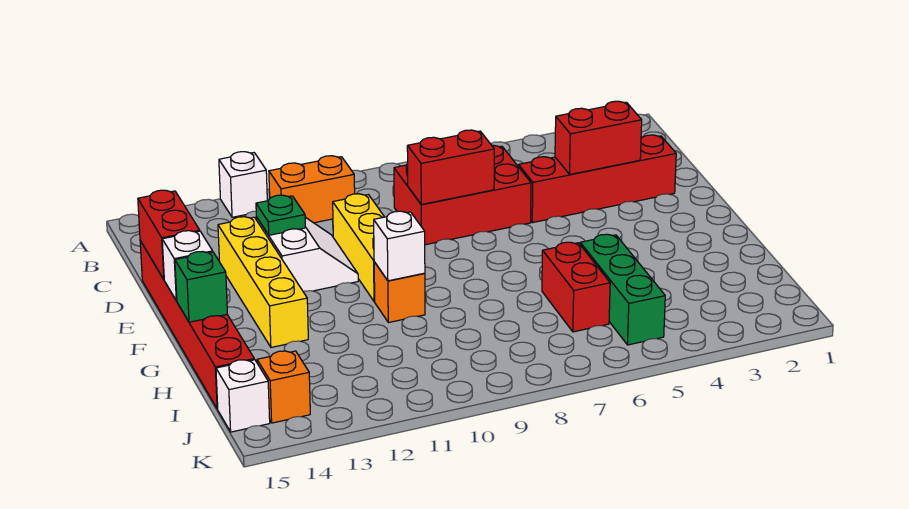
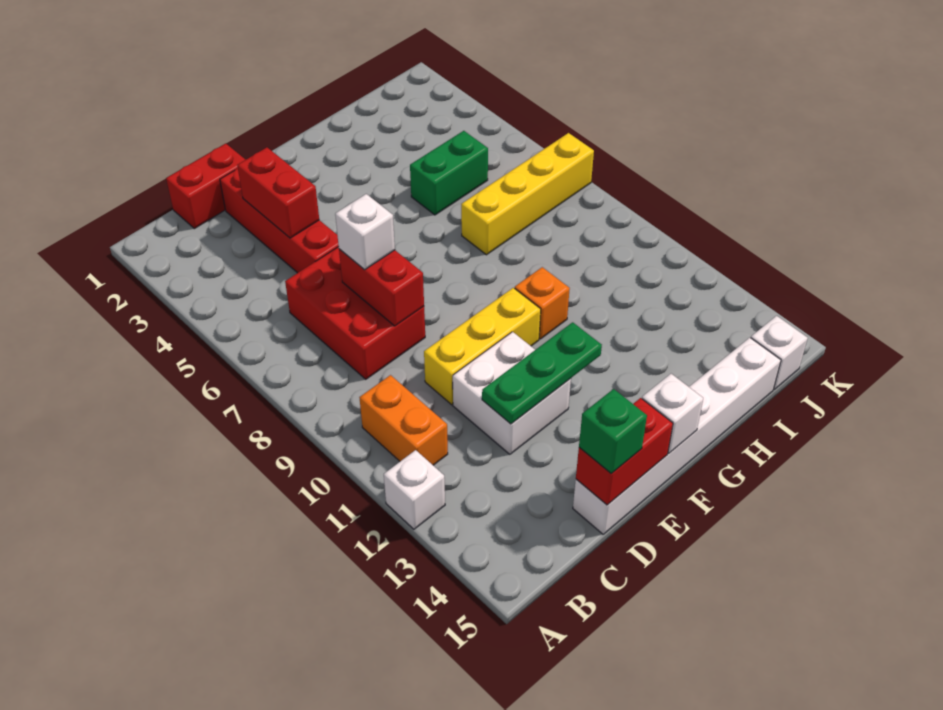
white 2x2 slope [256,217,358,291] -> white 2x2 brick [453,332,571,454]
green 1x1 plate [256,195,305,235] -> green 1x3 plate [482,322,602,424]
yellow 1x4 brick [218,217,308,347] -> yellow 1x4 brick moved to [461,133,594,255]
red 1x6 brick [140,241,254,409] -> white 1x6 brick [573,338,781,534]
white 1x1 brick [374,211,425,281] -> white 1x1 brick moved to [335,194,395,270]
green 1x1 brick [175,252,227,322] -> green 1x1 brick moved to [579,389,647,474]
green 1x3 brick [580,234,665,345] -> green 1x2 brick [410,131,488,215]
red 1x2 brick [542,242,610,332] -> red 1x2 brick moved to [166,144,246,229]
orange 1x1 brick [257,351,310,423] -> none

